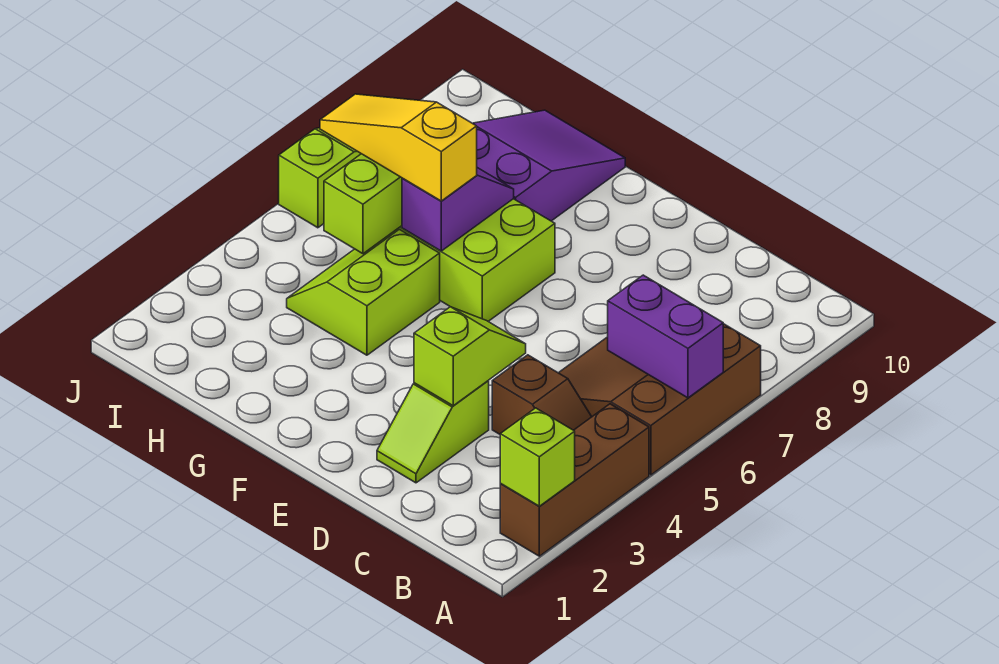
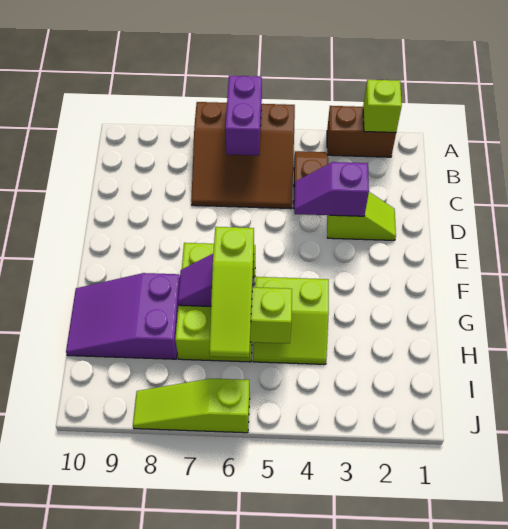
brown 1x3 brick [500,404,649,556] -> brown 1x2 brick [327,106,396,157]
lime 1x2 slope [414,307,526,406] -> purple 1x2 slope [294,162,369,216]
yellow 1x3 slope [320,94,477,201] -> lime 1x3 slope [209,227,254,358]

